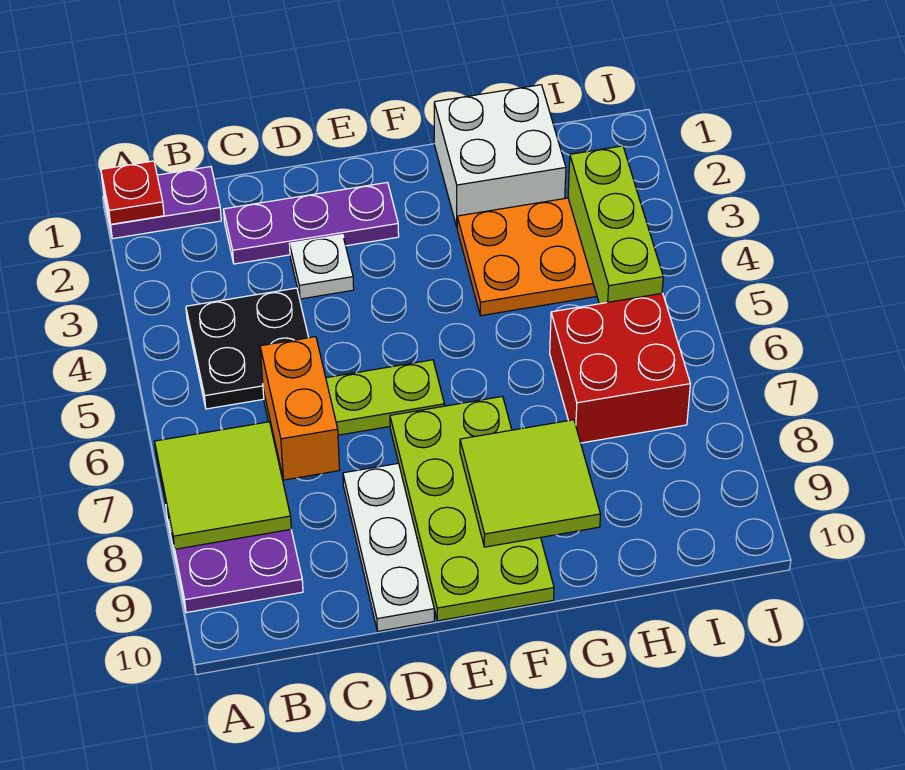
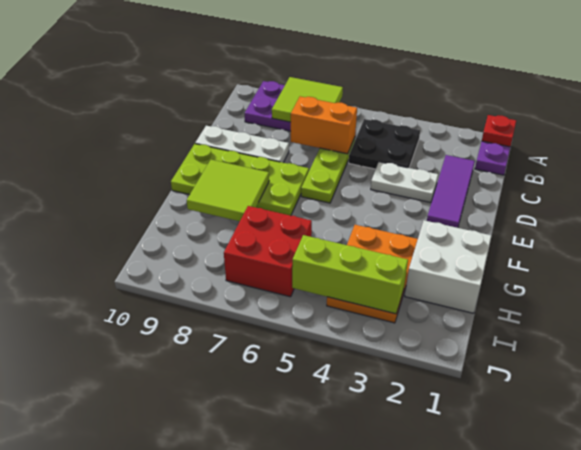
purple 1x3 plate [223,182,399,264] -> purple 1x3 tile [427,155,475,228]
white 1x1 plate [290,235,354,299] -> white 1x2 plate [371,162,438,203]

